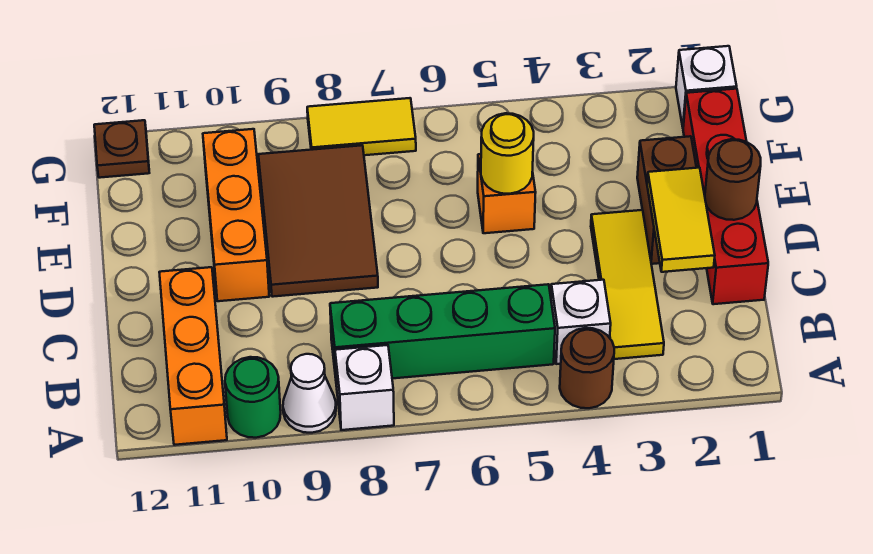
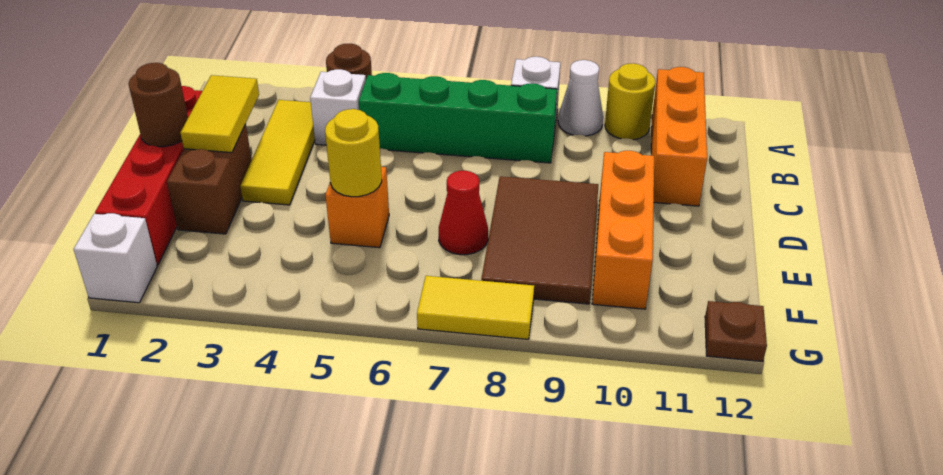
green 1x1 round brick [225,357,281,438] -> yellow 1x1 round brick [605,63,655,140]
none -> red 1x1 cone [439,171,488,255]

